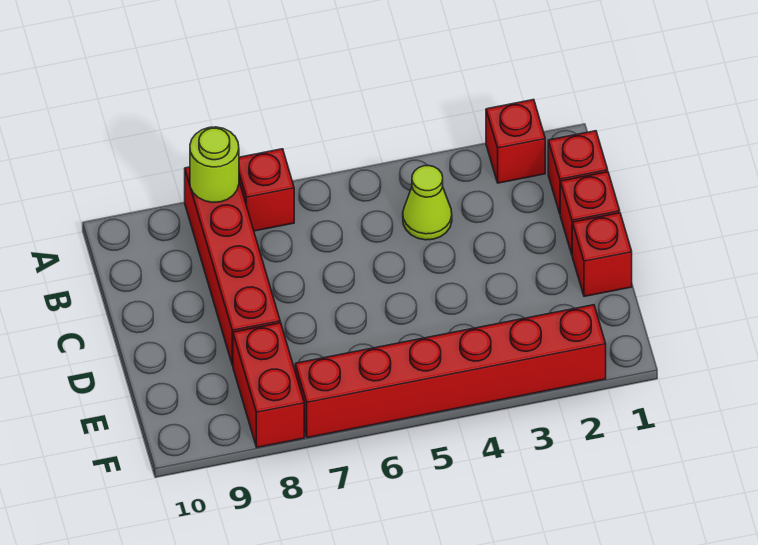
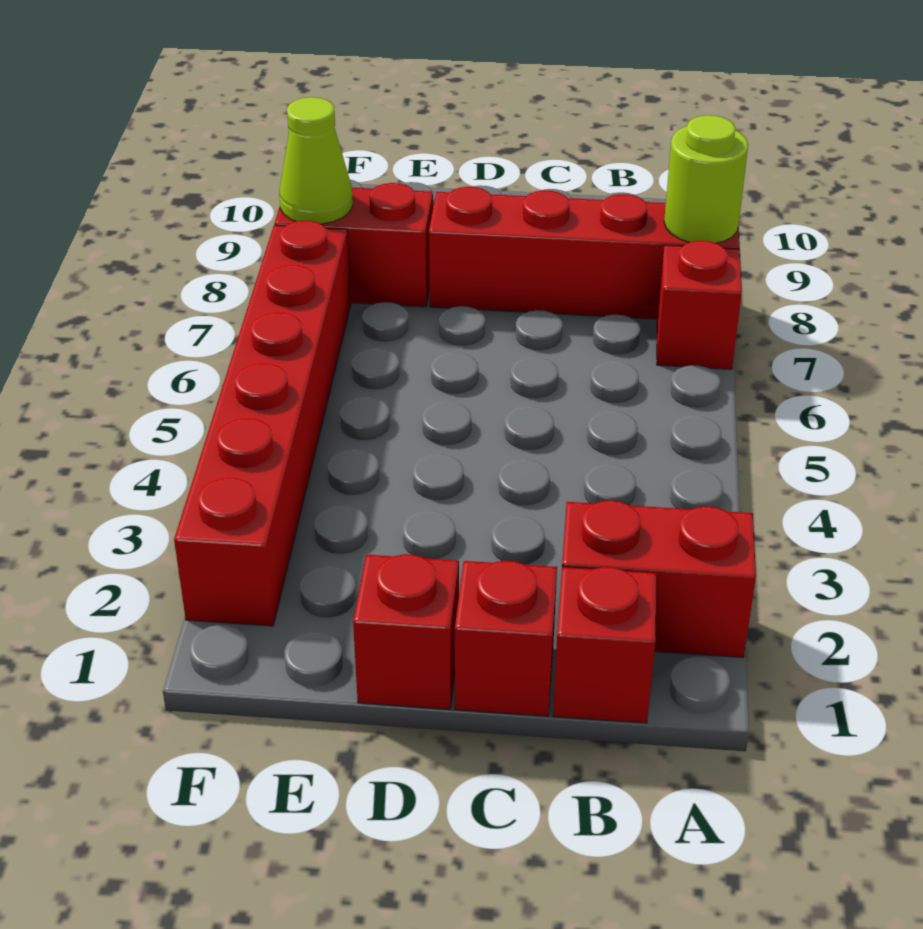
red 1x1 brick [486,100,545,183] -> red 1x2 brick [562,500,756,657]
lime 1x1 cone [403,166,452,240] -> lime 1x1 cone moved to [279,97,353,224]

